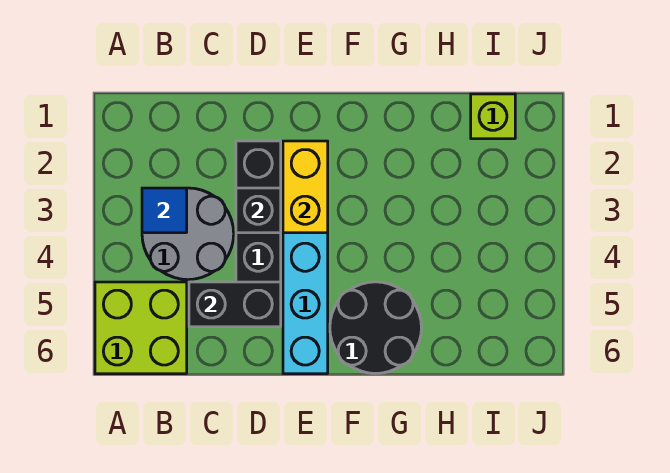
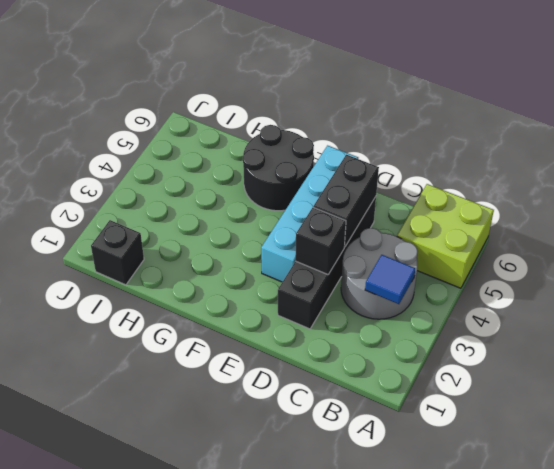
black 1x2 brick [189,282,281,327] -> black 1x2 brick turned to [313,155,379,247]
yellow 1x2 brick [283,141,328,233] -> none
lime 1x1 brick [471,94,515,139] -> black 1x1 brick [91,220,144,285]

